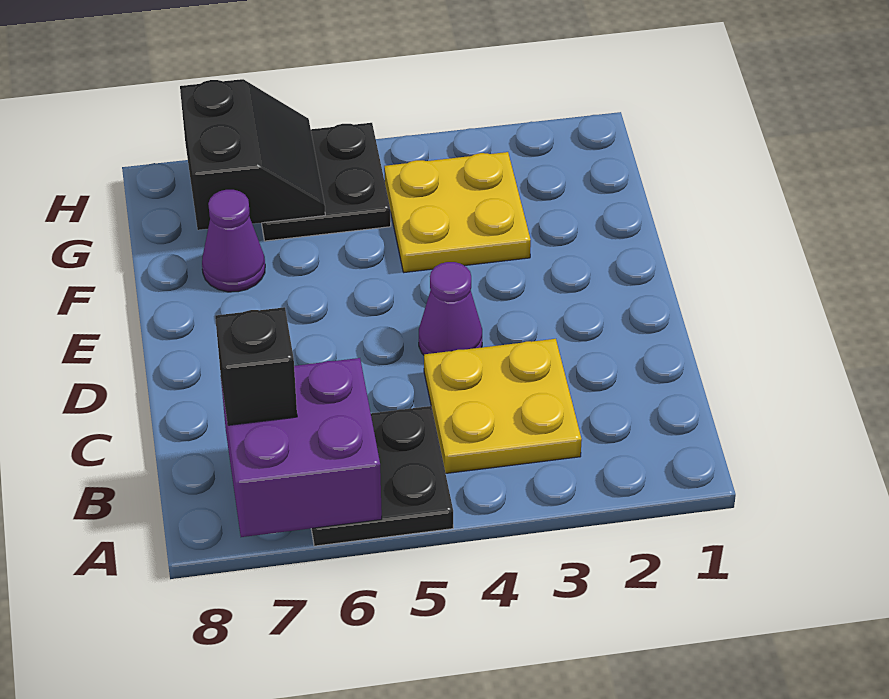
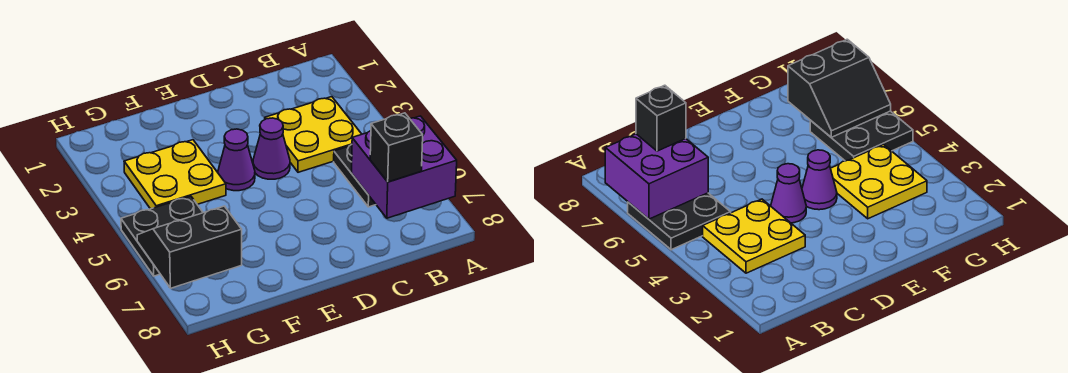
purple 1x1 cone [202,190,265,292] -> purple 1x1 cone moved to [218,129,255,191]

